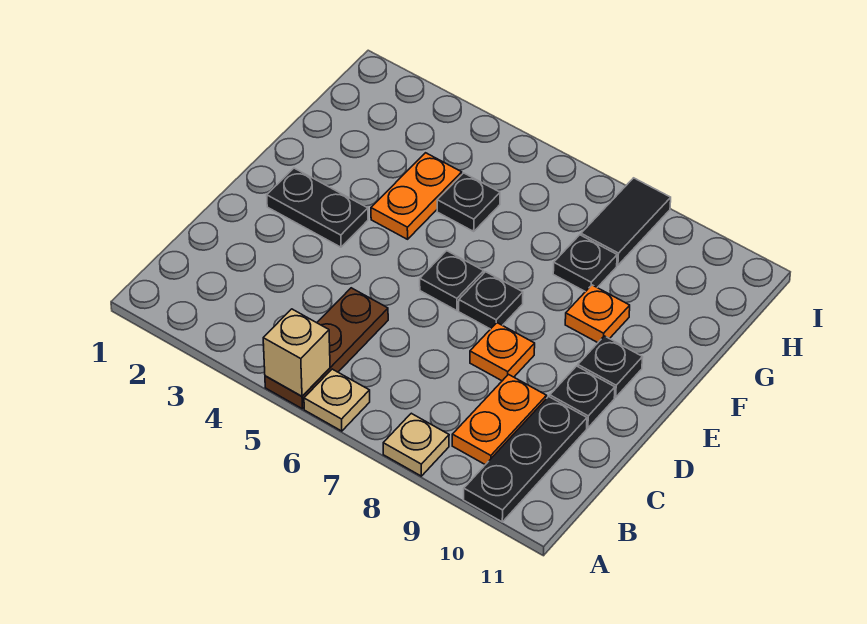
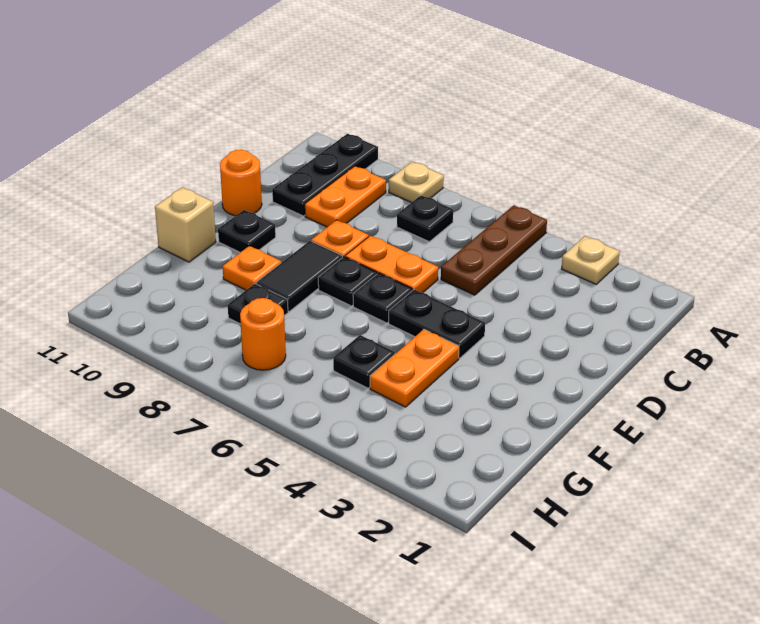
tan 1x1 brick [263,309,330,396] -> tan 1x1 brick moved to [155,187,216,262]
tan 1x1 plate [304,369,370,431] -> tan 1x1 plate moved to [562,236,620,284]
none -> orange 1x2 plate [345,236,438,293]
black 1x1 plate [550,366,615,428] -> black 1x1 plate moved to [397,195,453,242]
none -> orange 1x1 round brick [220,150,262,216]
black 1x2 plate [267,168,368,247] -> black 1x2 plate moved to [389,290,485,358]
none -> orange 1x1 round brick [240,298,286,370]
black 1x2 tile [581,178,671,265] -> black 1x2 tile moved to [256,241,342,311]

